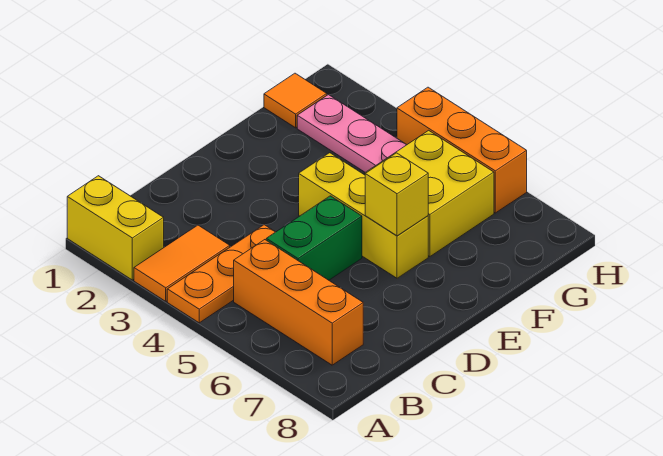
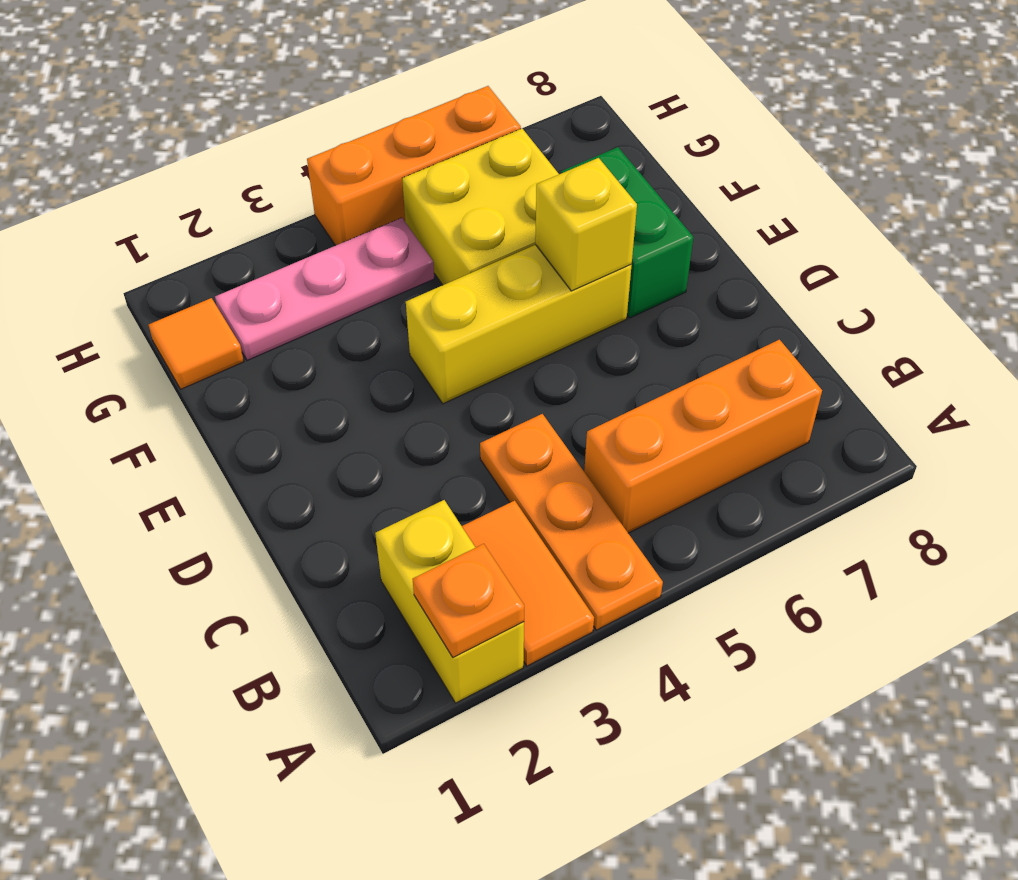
yellow 1x2 brick [67,176,164,280] -> yellow 1x2 brick turned to [375,500,524,703]
none -> orange 1x1 plate [413,544,524,657]
green 1x2 brick [266,196,362,280] -> green 1x2 brick moved to [561,147,693,318]

